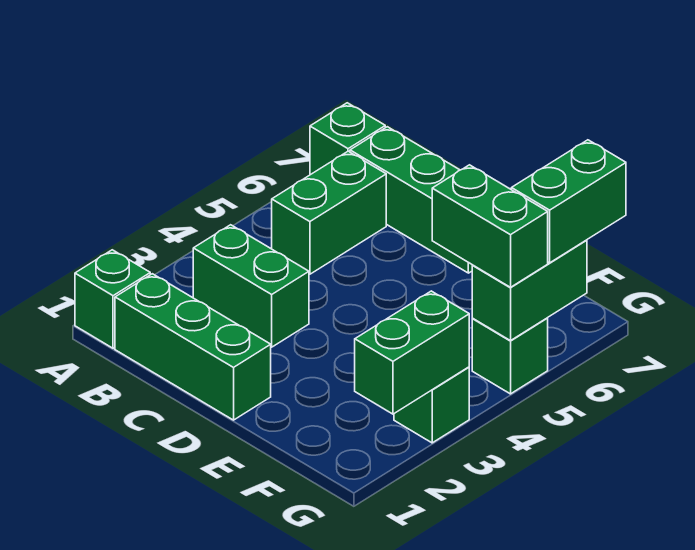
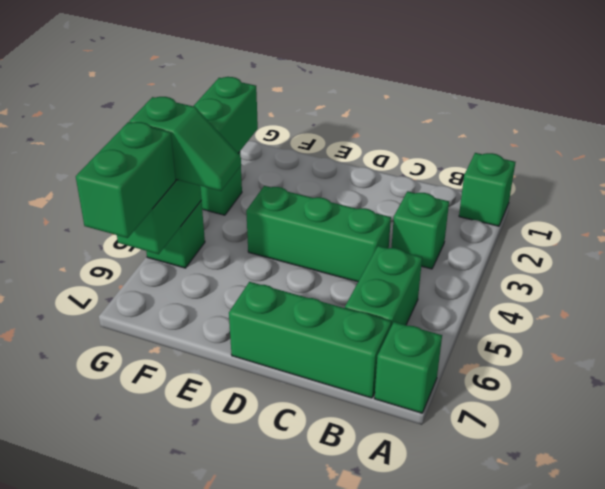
green 1x3 brick [115,274,271,420] -> green 1x3 brick moved to [246,186,391,282]
green 1x2 brick [193,225,309,347] -> green 1x1 brick [392,191,449,269]
green 1x2 brick [432,165,548,287] -> green 1x2 slope [129,97,241,191]

